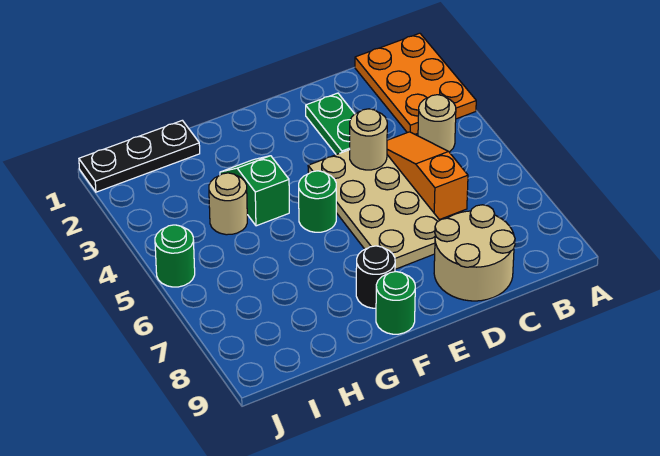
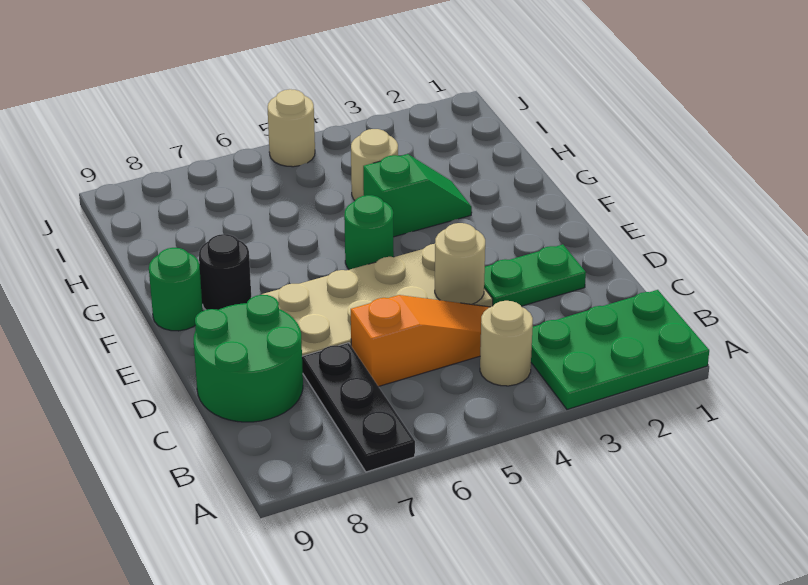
orange 2x3 plate [355,33,476,134] -> green 2x3 plate [531,290,709,409]
tan 2x2 round brick [434,205,515,301] -> green 2x2 round brick [194,295,303,422]
black 1x3 plate [79,120,200,192] -> black 1x3 plate moved to [302,343,415,472]
green 1x1 round brick [155,225,195,287] -> tan 1x1 round brick [268,89,315,167]

